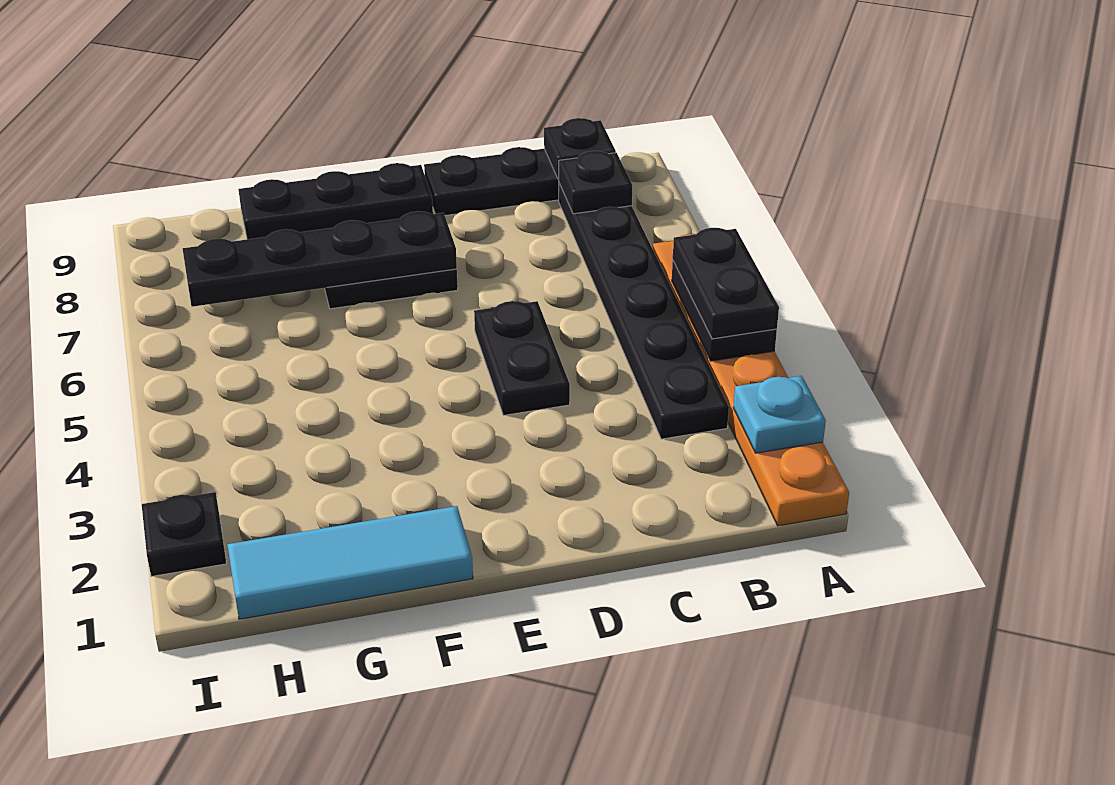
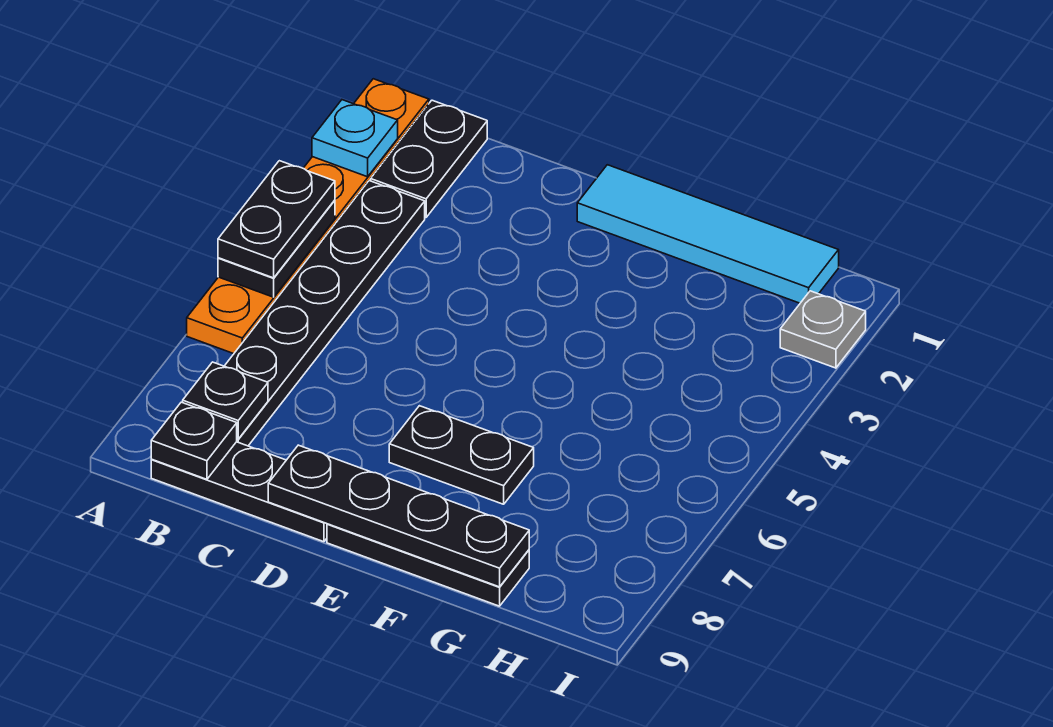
black 1x2 plate [474,301,570,415] -> black 1x2 plate moved to [371,100,487,217]
black 1x4 plate [183,211,457,307] -> black 1x4 plate moved to [268,445,529,587]
cyan 1x3 tile [227,506,473,619] -> cyan 1x4 tile [577,165,839,303]
black 1x1 plate [142,492,227,577] -> grey 1x1 plate [780,291,866,368]

